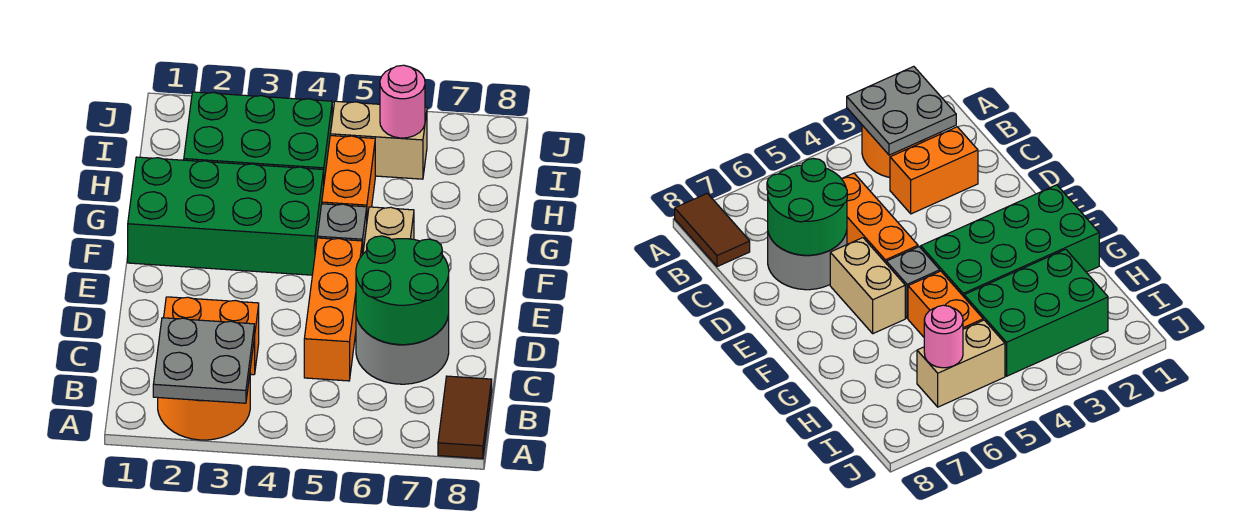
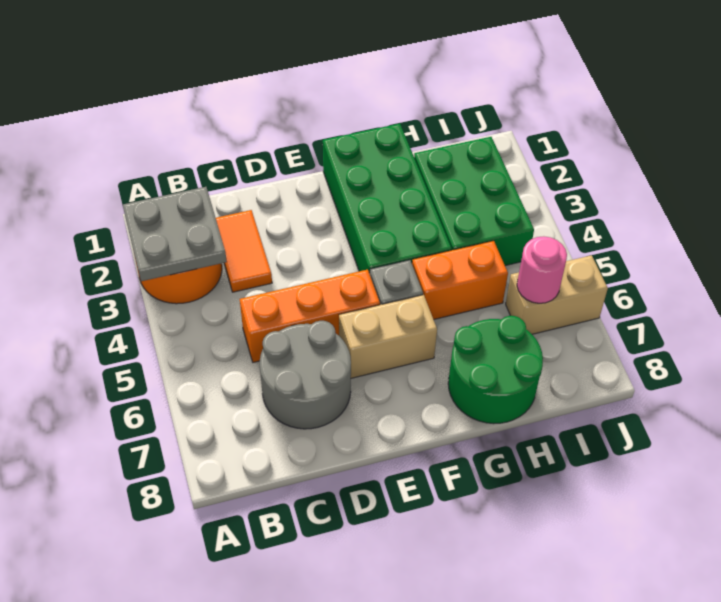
brown 1x2 tile [438,376,492,459] -> none
orange 1x2 brick [164,297,259,375] -> orange 1x2 tile [216,210,272,292]
green 2x2 round brick [356,236,449,345] -> green 2x2 round brick moved to [448,316,543,424]
tan 1x2 brick [330,101,427,179] -> tan 1x2 brick turned to [506,255,608,334]

